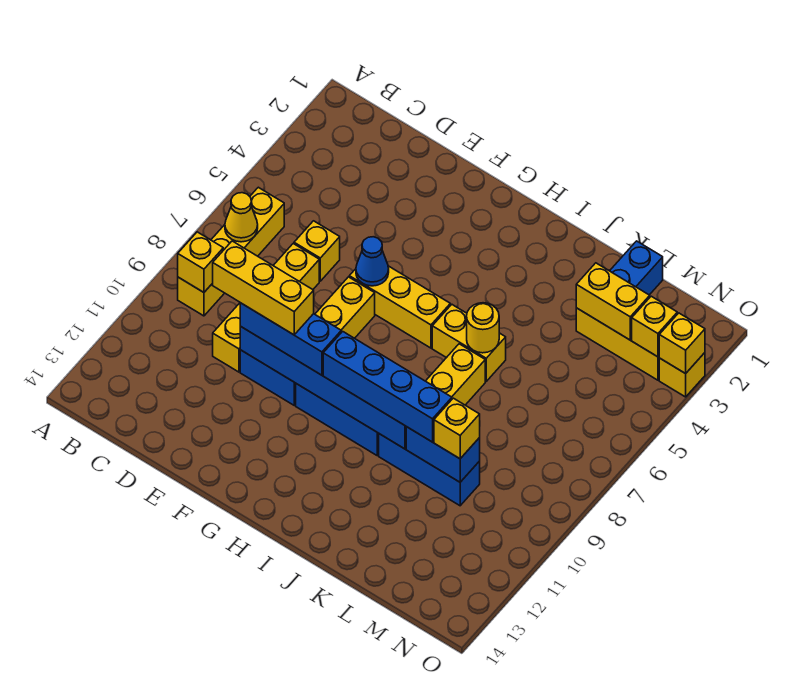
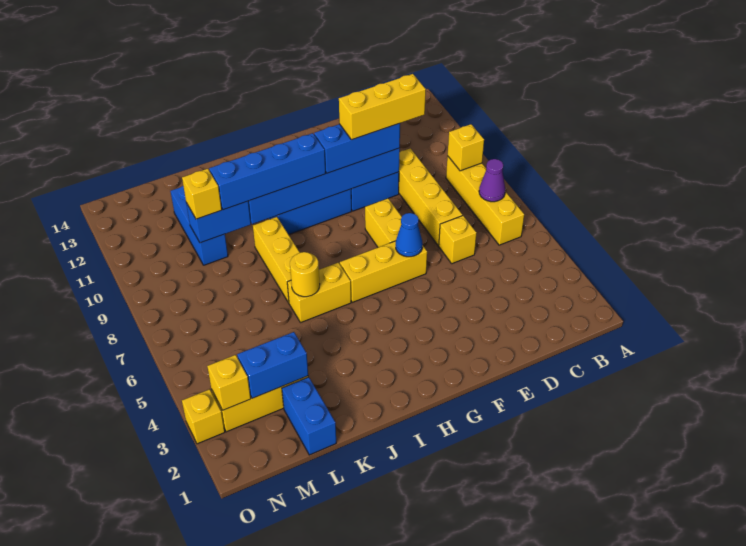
yellow 1x1 cone [225,193,258,242] -> purple 1x1 cone [479,159,505,202]
blue 1x3 brick [379,434,480,506] -> blue 1x3 brick turned to [171,186,228,265]
yellow 1x2 brick [576,263,650,340] -> blue 1x2 brick [237,332,308,398]
yellow 1x1 brick [659,313,705,374] -> none

